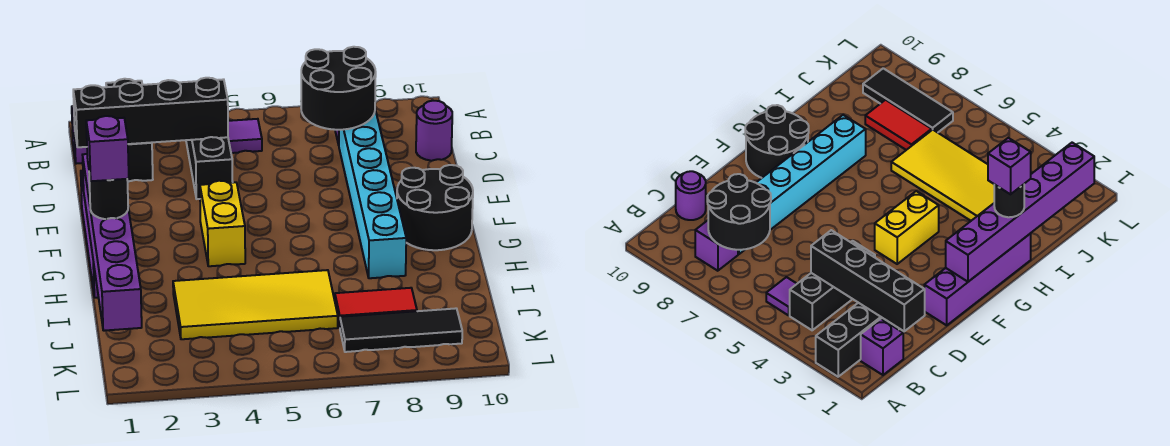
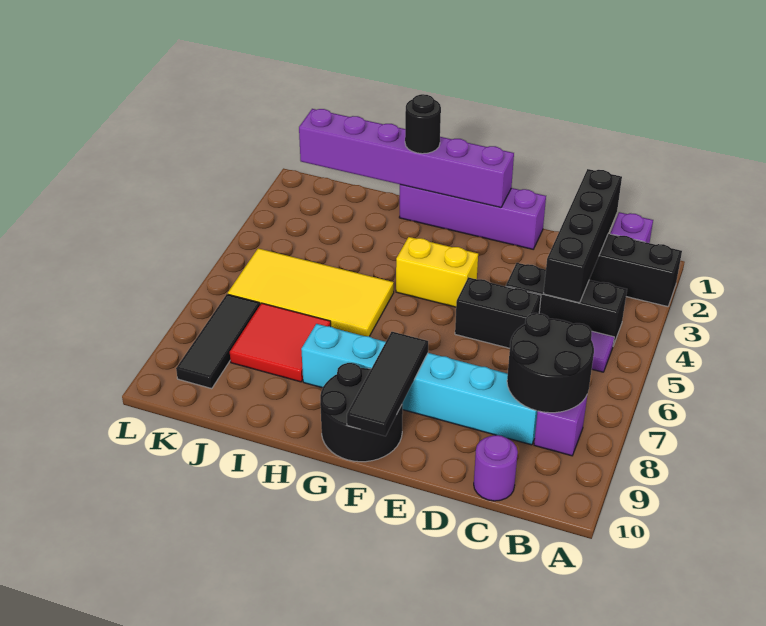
none -> black 1x2 brick [455,277,541,348]
none -> black 1x3 tile [347,332,428,436]
purple 1x1 brick [86,116,129,181] -> none
yellow 2x4 tile [173,270,338,339] -> yellow 2x4 tile turned to [227,248,394,336]
red 1x2 tile [335,288,417,327] -> red 2x2 tile [230,303,331,382]

